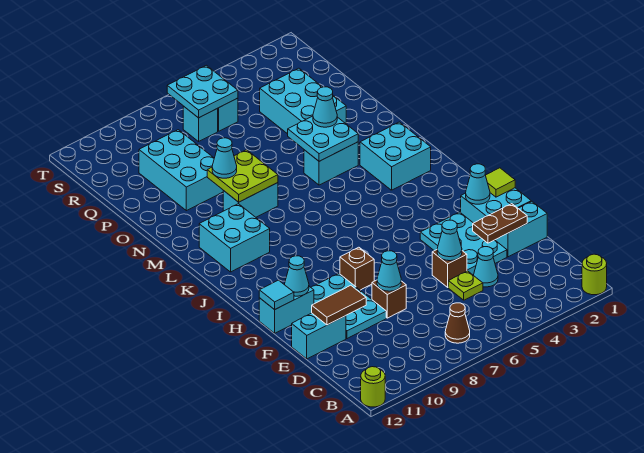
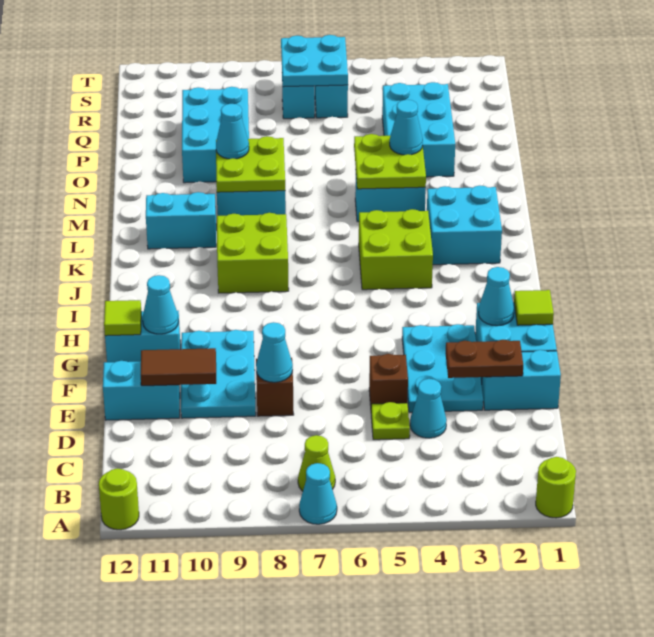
brown 1x1 cone [445,303,470,343] -> lime 1x1 cone [298,435,335,491]
cyan 1x1 cone [437,220,462,261] -> cyan 1x1 cone moved to [299,463,337,524]
brown 1x1 brick [340,247,374,290] -> none
cyan 1x1 tile [259,280,294,310] -> lime 1x1 tile [104,300,141,336]
none -> lime 2x2 brick [359,209,433,290]
none -> lime 2x2 brick [217,213,289,293]
cyan 2x2 brick [199,204,270,272] -> cyan 1x2 brick [146,192,216,249]
cyan 2x2 plate [288,116,358,161] -> lime 2x2 plate [354,134,426,189]

